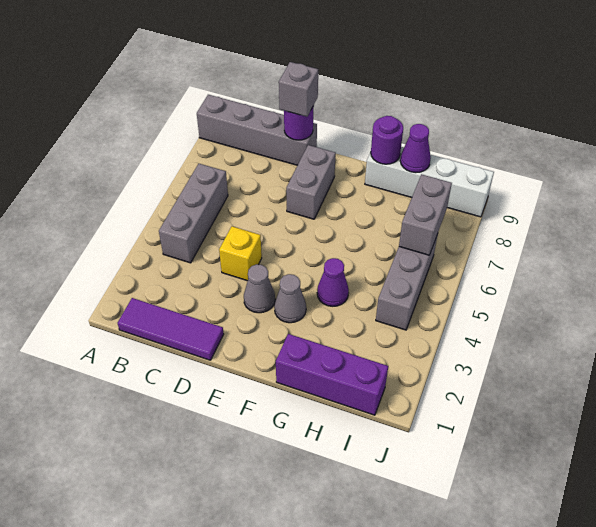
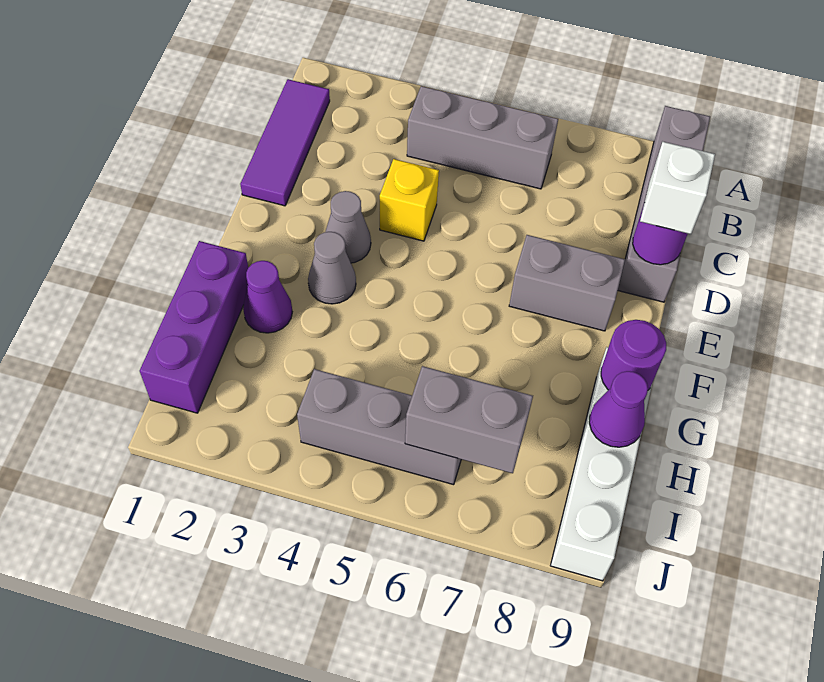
grey 1x1 brick [279,62,318,117] -> white 1x1 brick [640,142,715,234]
purple 1x1 cone [317,258,349,306] -> purple 1x1 cone moved to [243,261,292,333]

